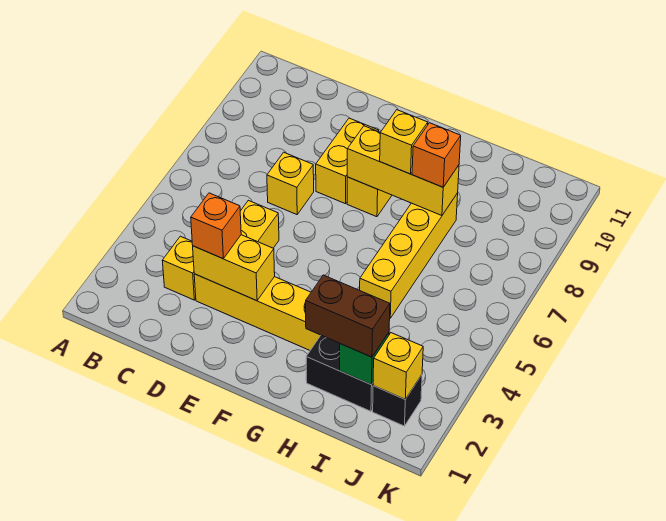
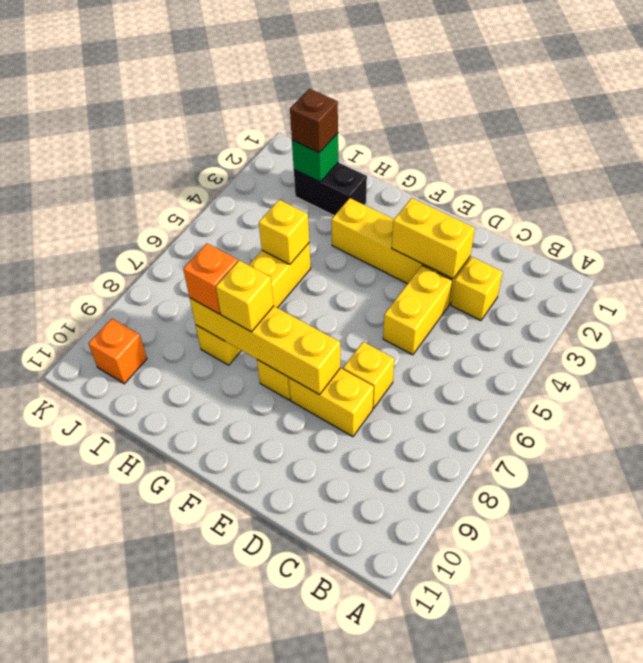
orange 1x1 brick [191,193,241,259] -> orange 1x1 brick moved to [88,319,147,384]
yellow 1x2 brick [316,118,379,204] -> yellow 1x2 brick turned to [289,368,374,437]
yellow 1x3 brick [347,126,459,216] -> yellow 1x4 brick [190,298,340,395]
brown 1x2 brick [306,275,390,357] -> brown 1x1 brick [290,89,338,153]
black 1x1 brick [373,375,422,426] -> none
yellow 1x1 brick [373,333,423,399] -> yellow 1x1 brick moved to [259,200,309,264]

